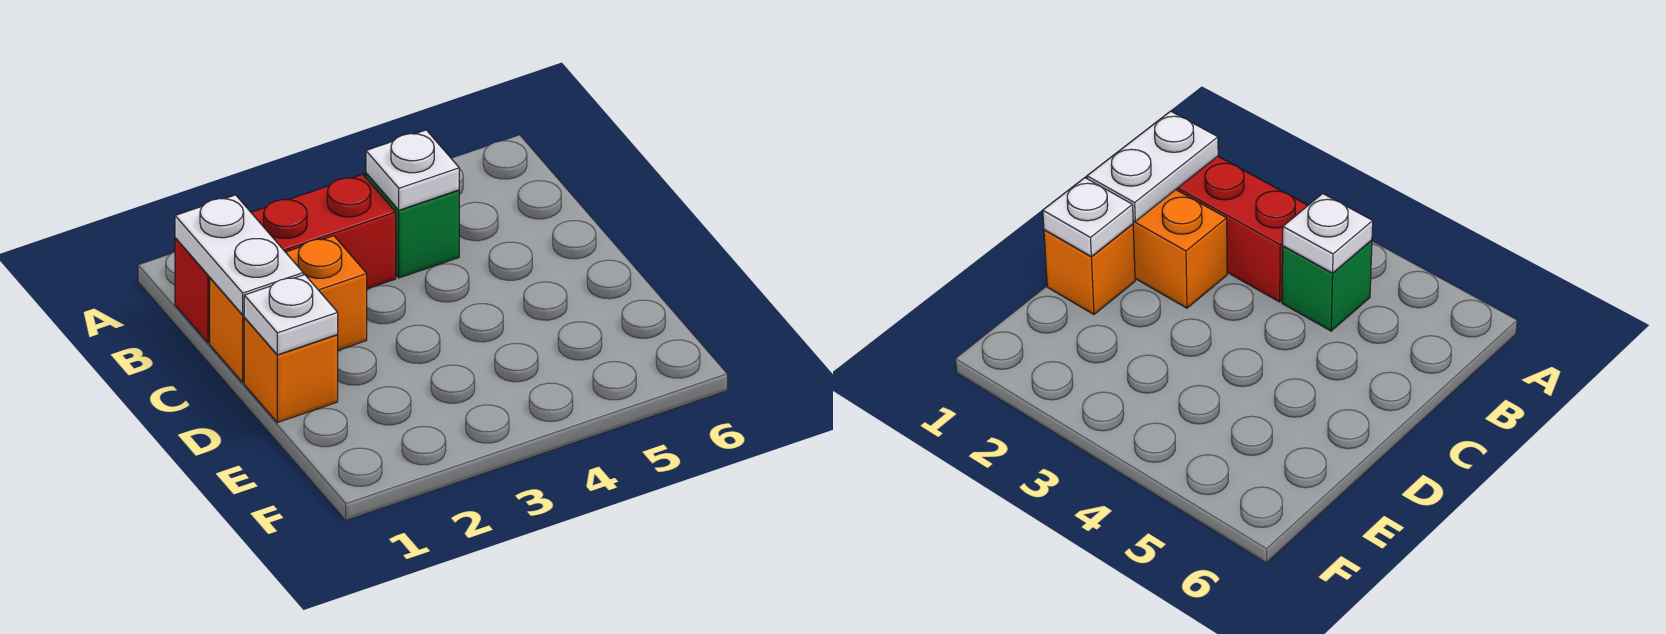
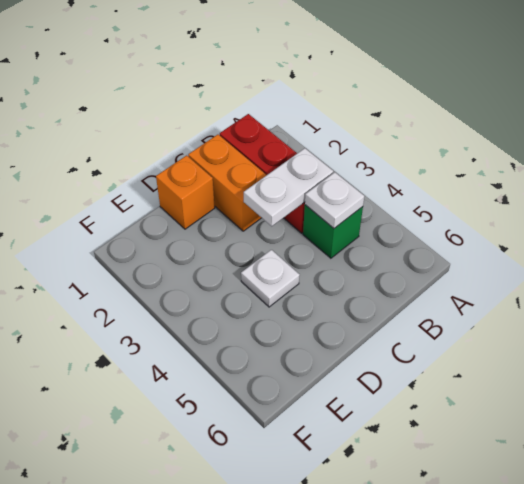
white 1x2 plate [175,195,303,315] -> white 1x2 plate moved to [244,148,333,226]
white 1x1 plate [244,275,338,355] -> white 1x1 plate moved to [241,250,300,307]

